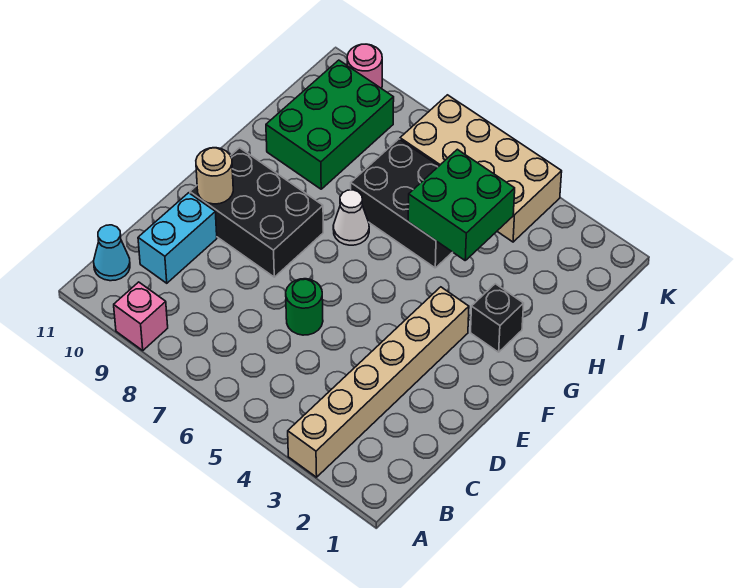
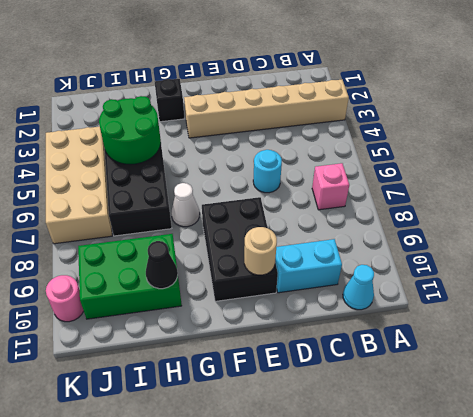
pink 1x1 brick [114,282,168,350] -> pink 1x1 brick moved to [312,163,349,210]
green 1x1 round brick [286,279,323,335] -> cyan 1x1 round brick [253,150,282,193]
green 2x2 brick [408,149,515,260] -> green 2x2 round brick [99,96,161,164]
none -> black 1x1 cone [146,241,178,289]

